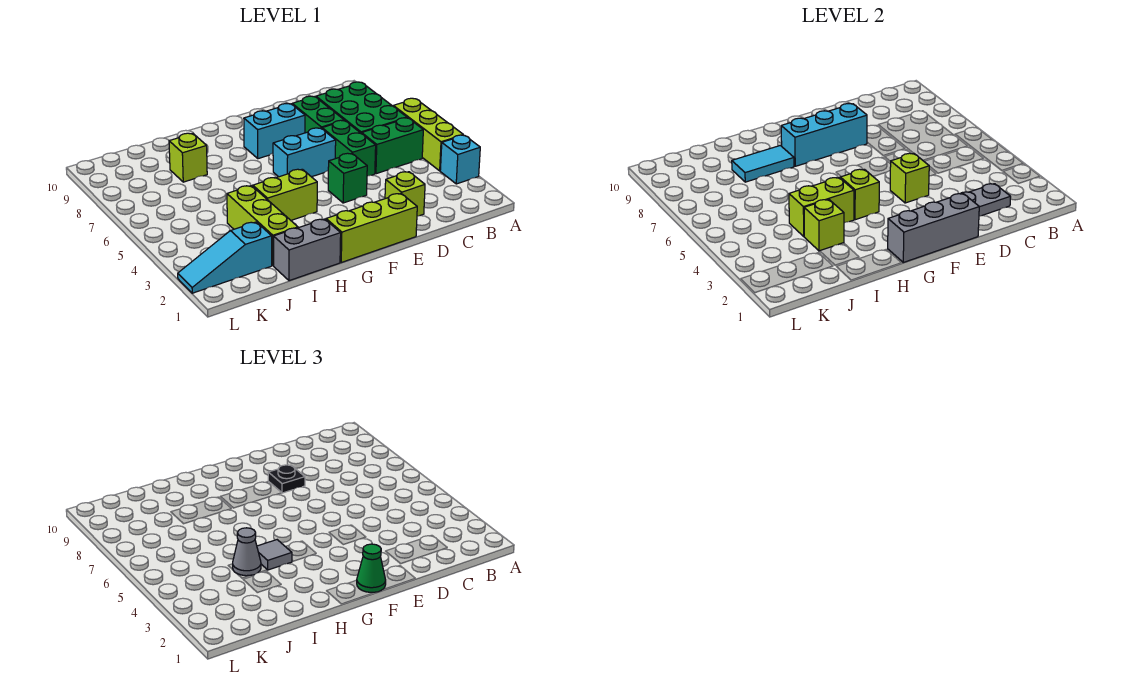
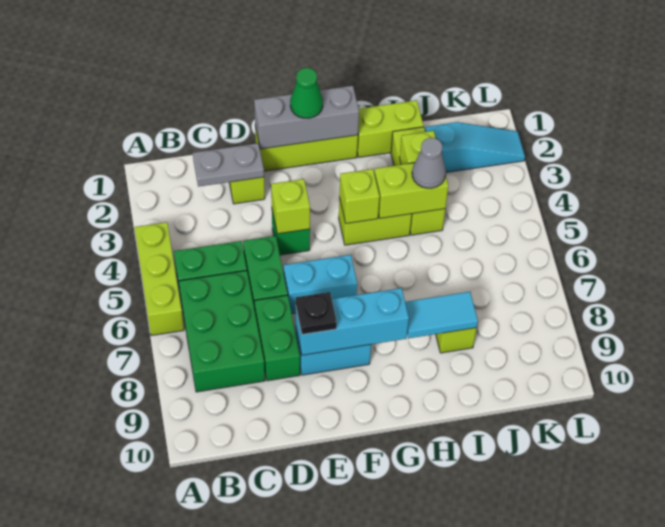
cyan 1x1 brick [440,135,480,184] -> none
grey 1x2 brick [274,219,341,281] -> lime 1x2 brick [357,100,423,157]
grey 1x1 tile [257,540,292,570] -> none

